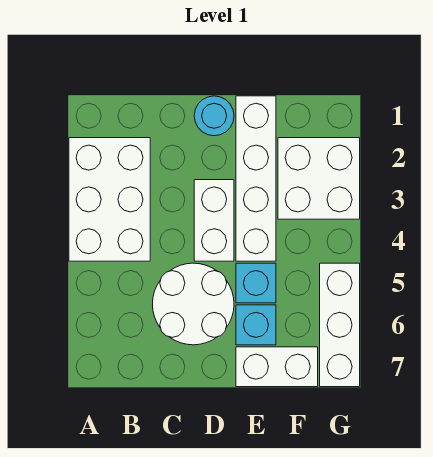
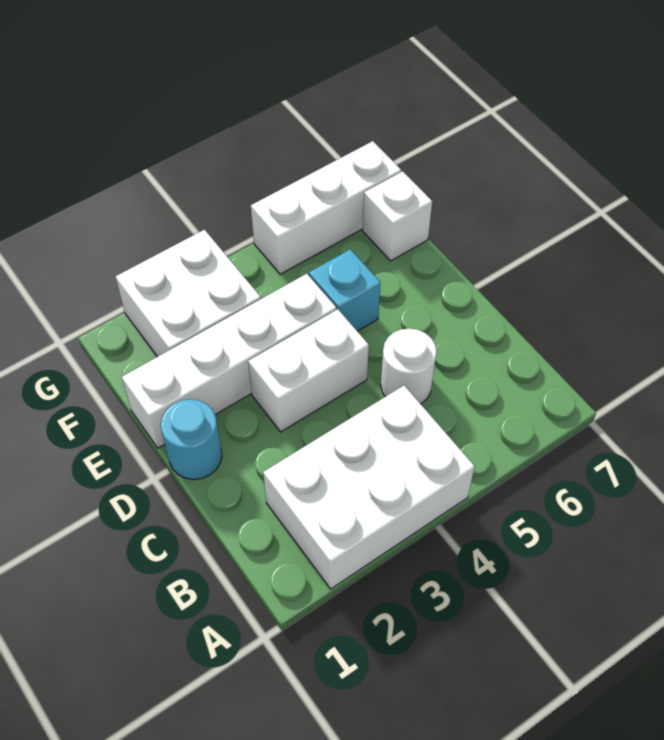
white 2x2 round brick [153,263,234,345] -> white 1x1 round brick [381,328,437,404]
cyan 1x1 brick [236,305,276,345] -> none
white 1x2 brick [236,347,318,387] -> white 1x1 brick [363,171,432,261]

